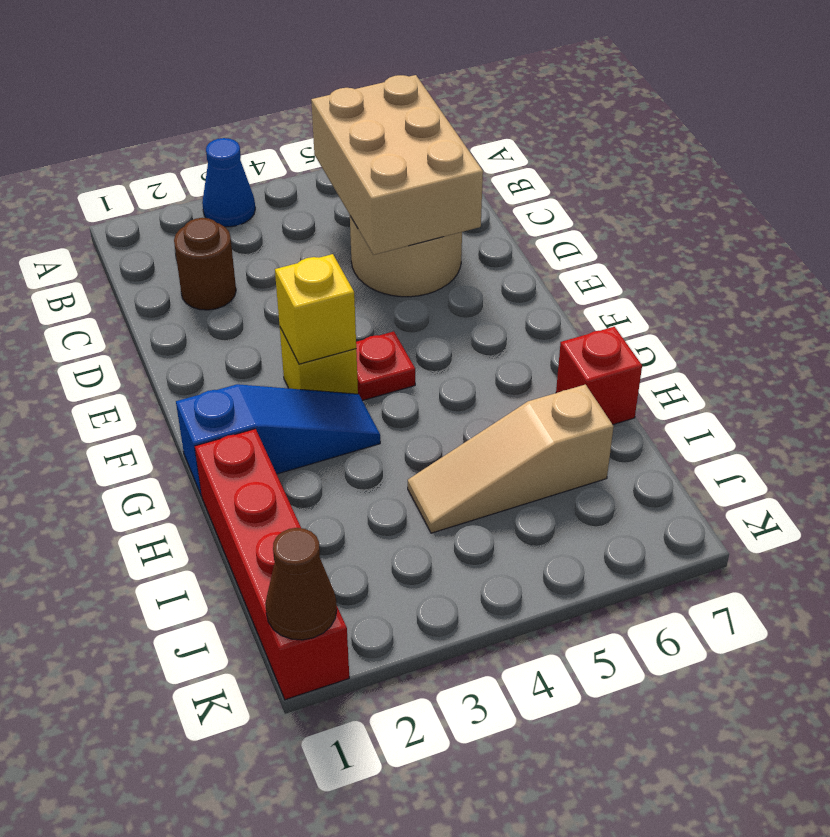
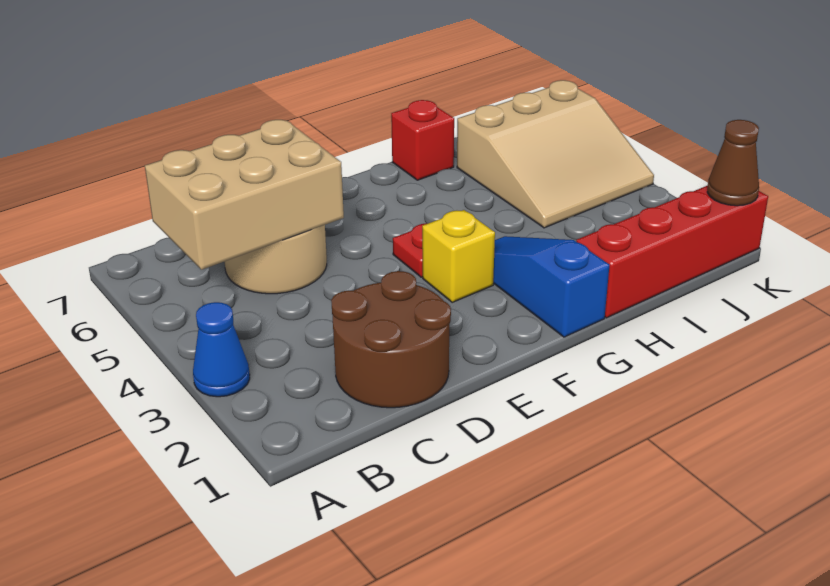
brown 1x1 round brick [174,218,236,310] -> brown 2x2 round brick [331,271,451,408]
yellow 1x1 brick [275,254,356,364] -> none
tan 1x3 slope [408,385,614,533] -> tan 3x3 slope [457,80,654,228]

